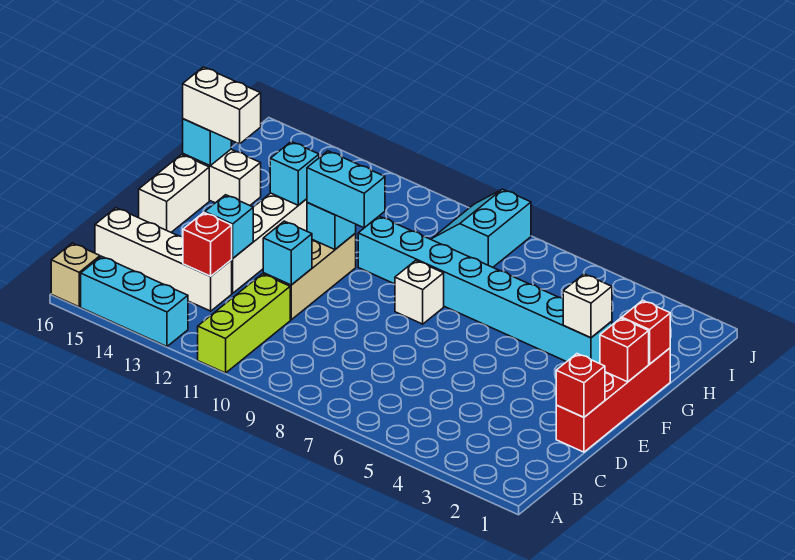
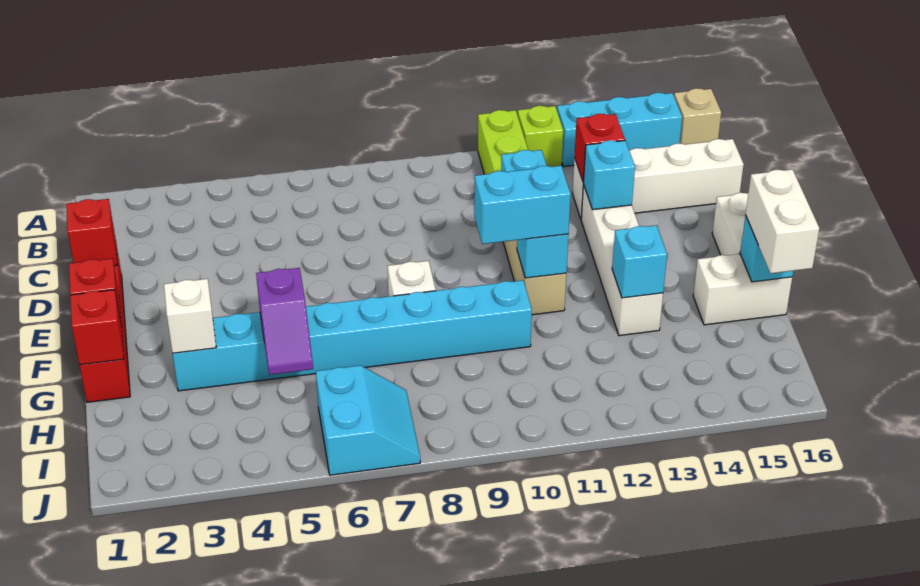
none -> lime 1x1 brick [518,106,563,167]
none -> purple 1x2 slope [256,268,313,375]
white 1x2 brick [183,67,261,144] -> white 1x2 brick turned to [746,169,819,274]
cyan 2x2 slope [431,189,531,267] -> cyan 2x2 slope moved to [316,365,420,475]

